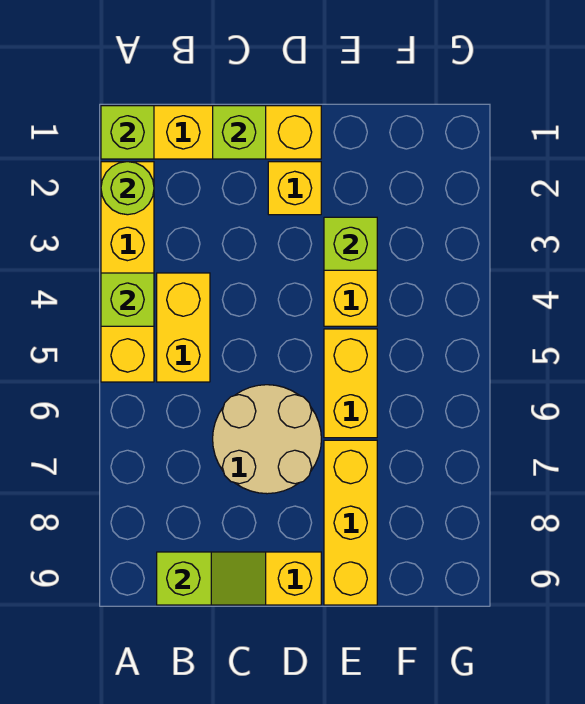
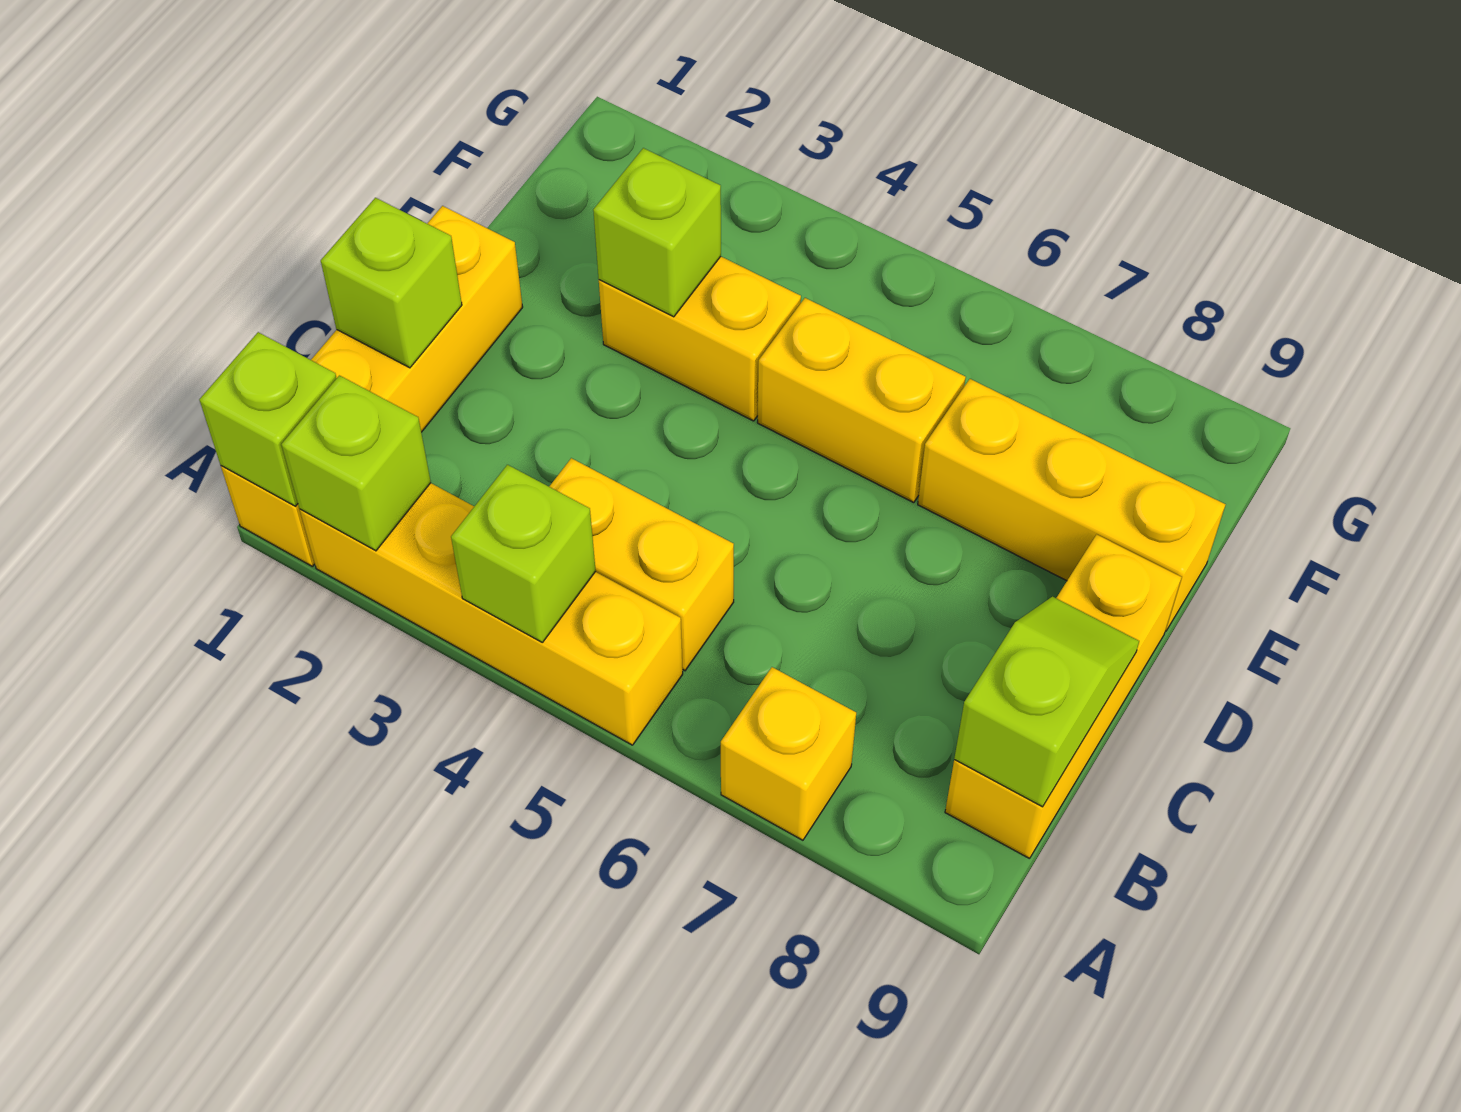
lime 1x1 round brick [101,162,154,215] -> lime 1x1 brick [282,375,431,551]
tan 2x2 round brick [213,385,321,494] -> none
yellow 1x1 brick [268,162,321,215] -> yellow 1x1 brick moved to [721,667,856,840]

